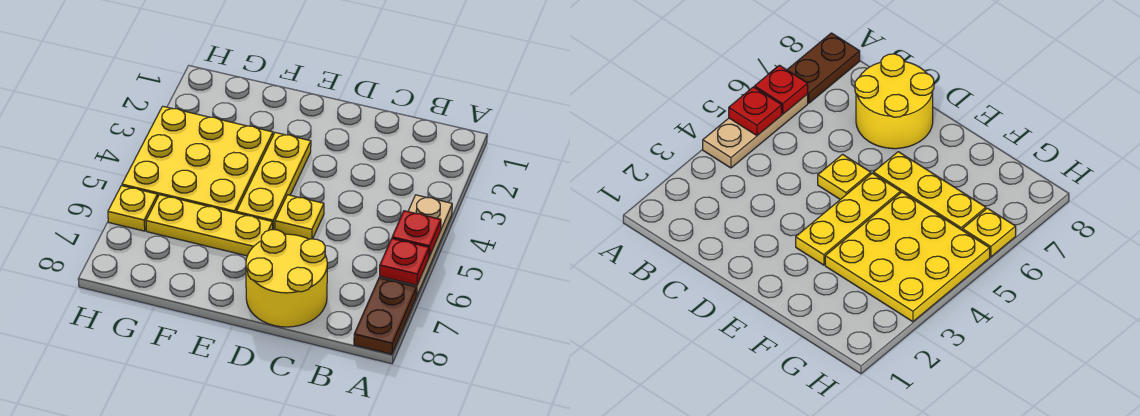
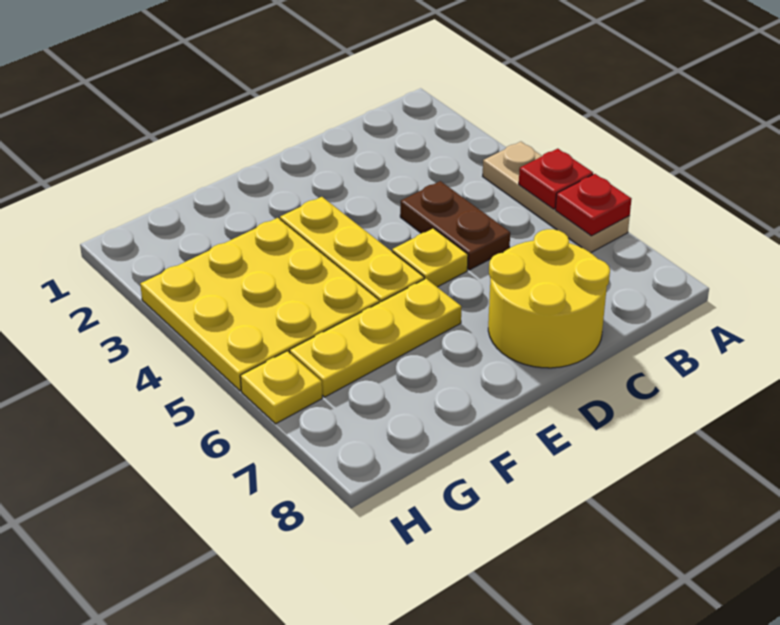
brown 1x2 plate [354,278,417,354] -> brown 1x2 plate moved to [400,181,510,270]

